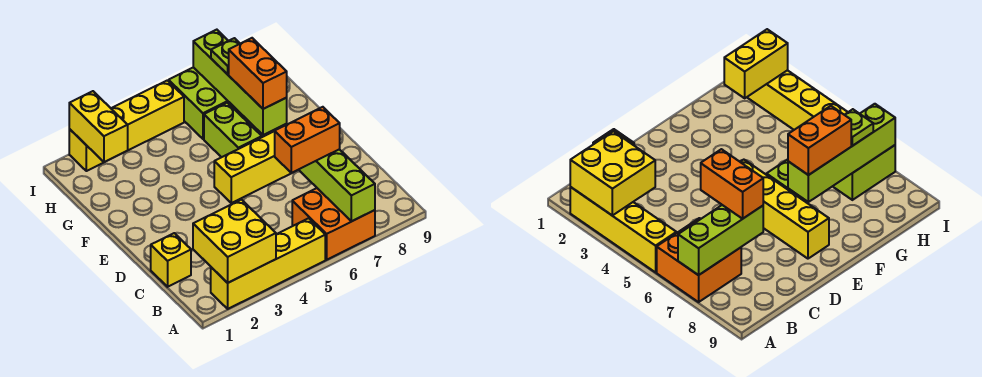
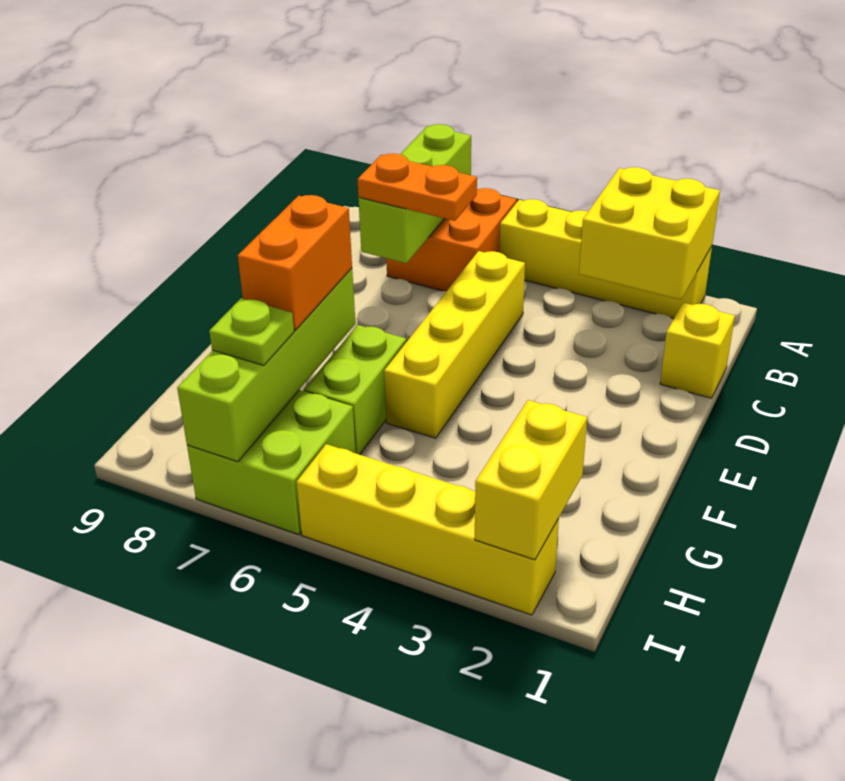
orange 1x2 brick [275,107,340,173] -> orange 1x2 plate [357,154,477,221]
yellow 1x4 brick [214,131,291,203] -> yellow 1x4 brick turned to [384,251,525,438]

